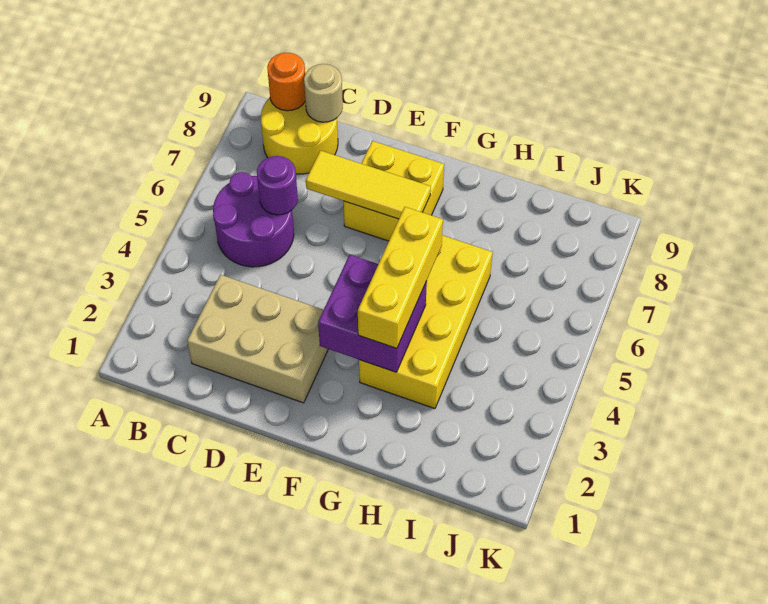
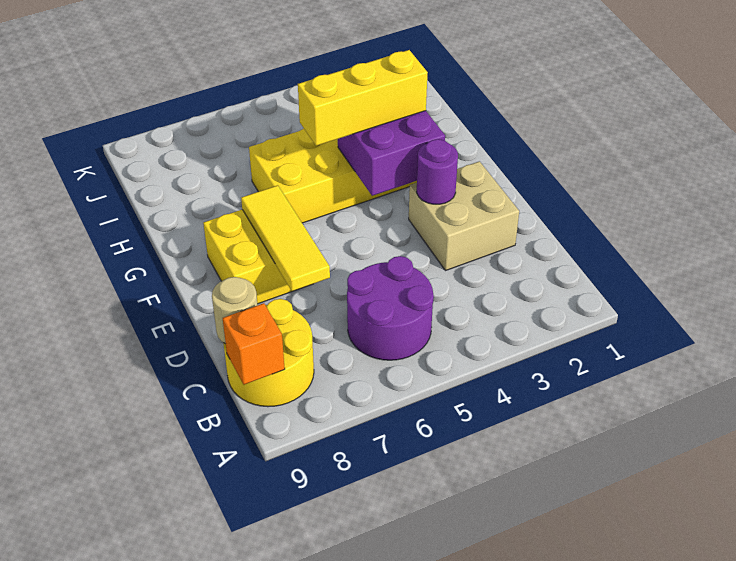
orange 1x1 round brick [267,53,305,111] -> orange 1x1 brick [223,303,285,385]
tan 2x3 brick [187,275,328,403] -> tan 2x2 brick [409,161,519,271]
purple 1x1 round brick [257,156,298,215] -> purple 1x1 round brick moved to [417,139,458,204]

